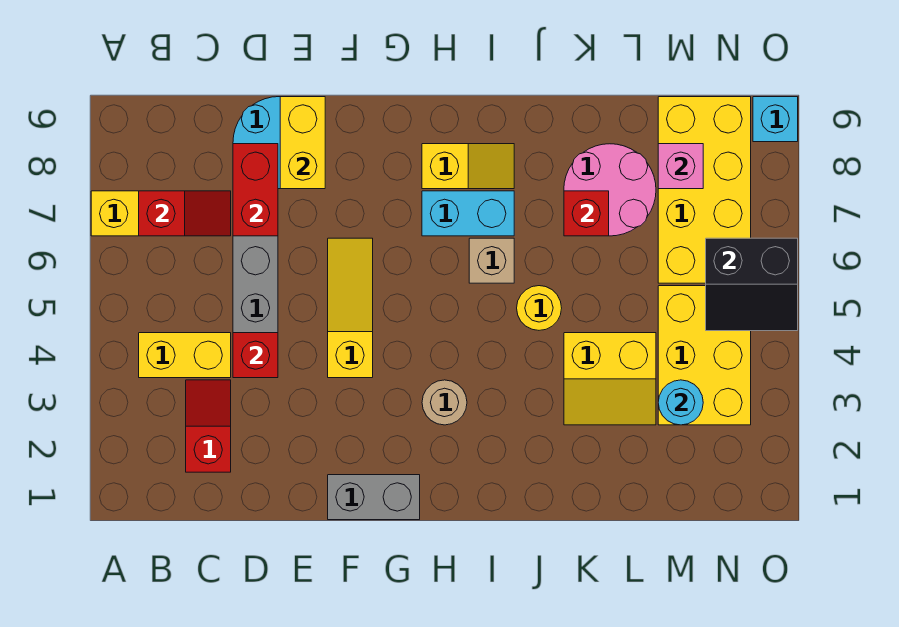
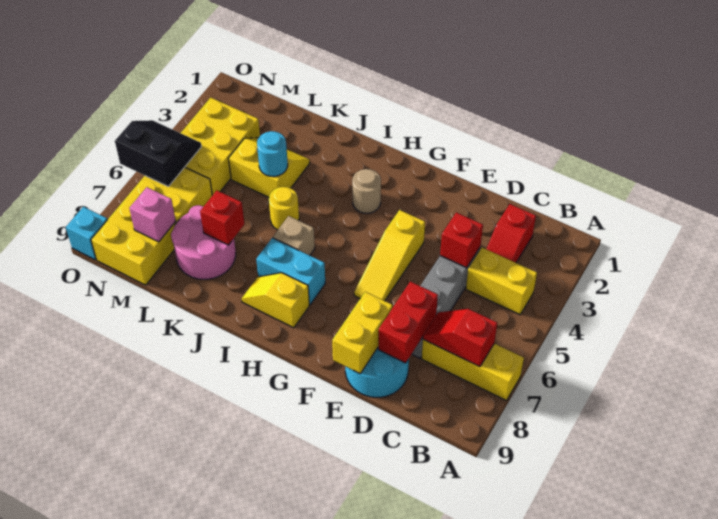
grey 1x2 brick [328,475,420,520] -> none
cyan 1x1 round brick [658,380,703,425] -> cyan 1x1 round brick moved to [257,131,288,177]

